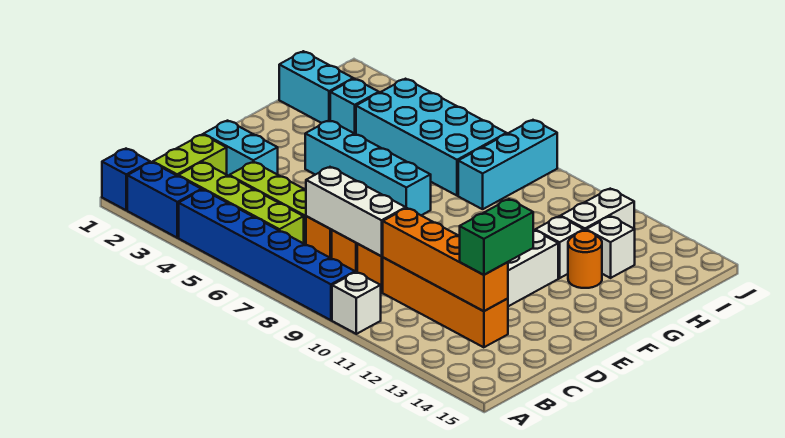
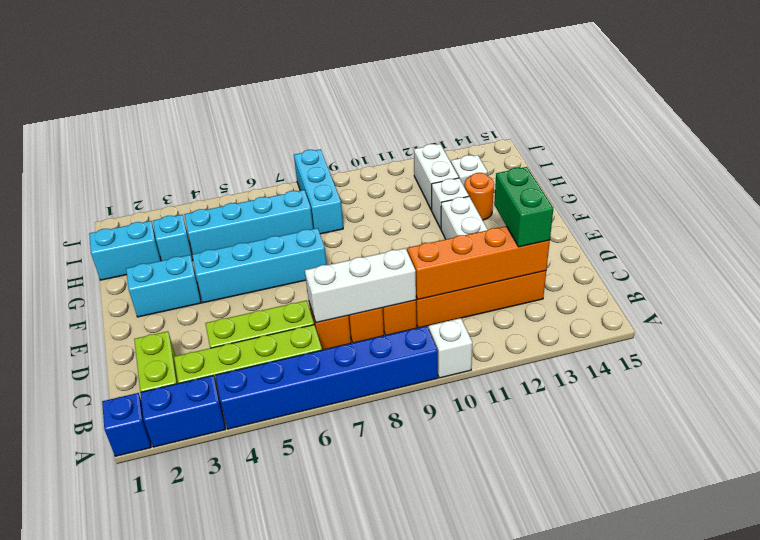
cyan 1x2 brick [203,121,278,176] -> cyan 1x2 brick moved to [126,255,201,317]
cyan 2x4 brick [356,79,507,196] -> cyan 1x4 brick [184,190,313,254]

